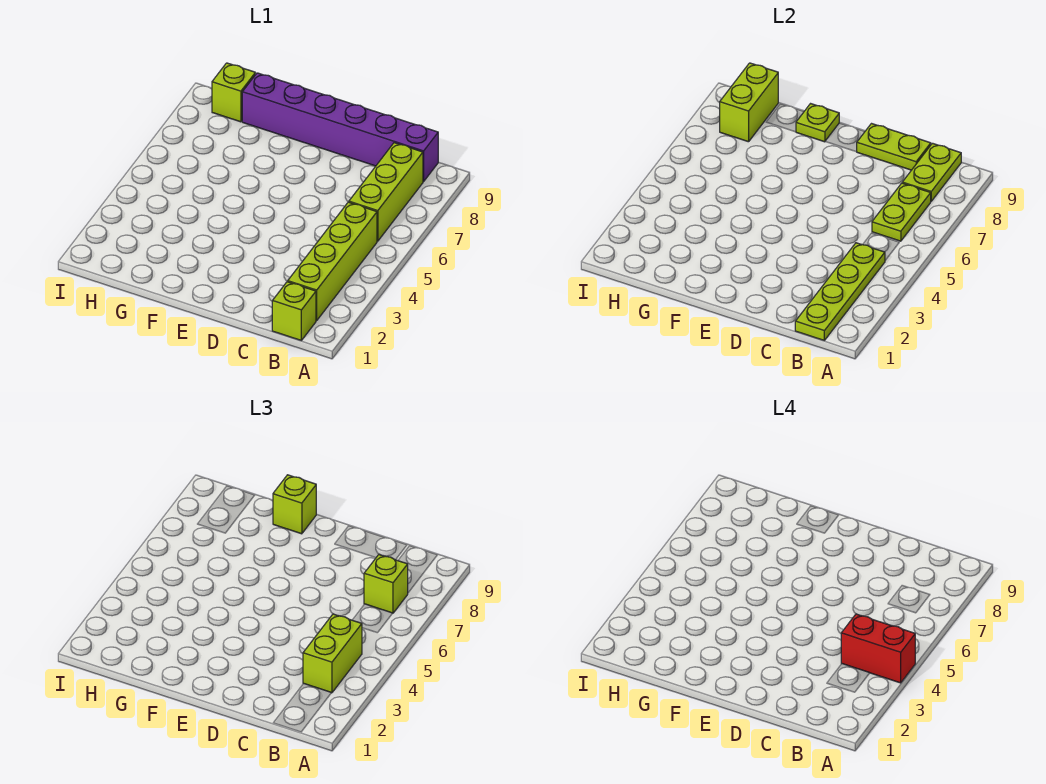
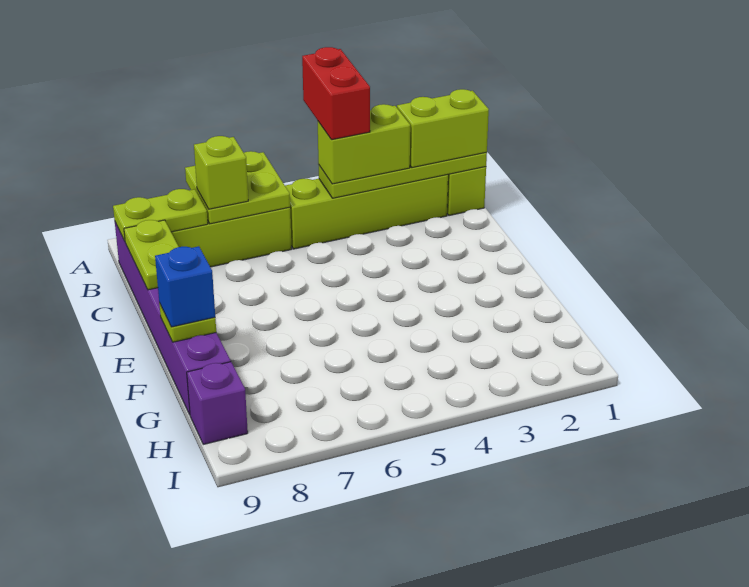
lime 1x2 plate [872,183,931,241] -> lime 2x2 plate [185,151,290,224]
lime 1x1 brick [273,475,316,534] -> blue 1x1 brick [155,246,215,327]
lime 1x2 brick [720,63,778,142] -> lime 1x2 brick moved to [397,89,489,168]
lime 1x1 brick [212,63,255,122] -> purple 1x1 brick [187,362,248,444]

